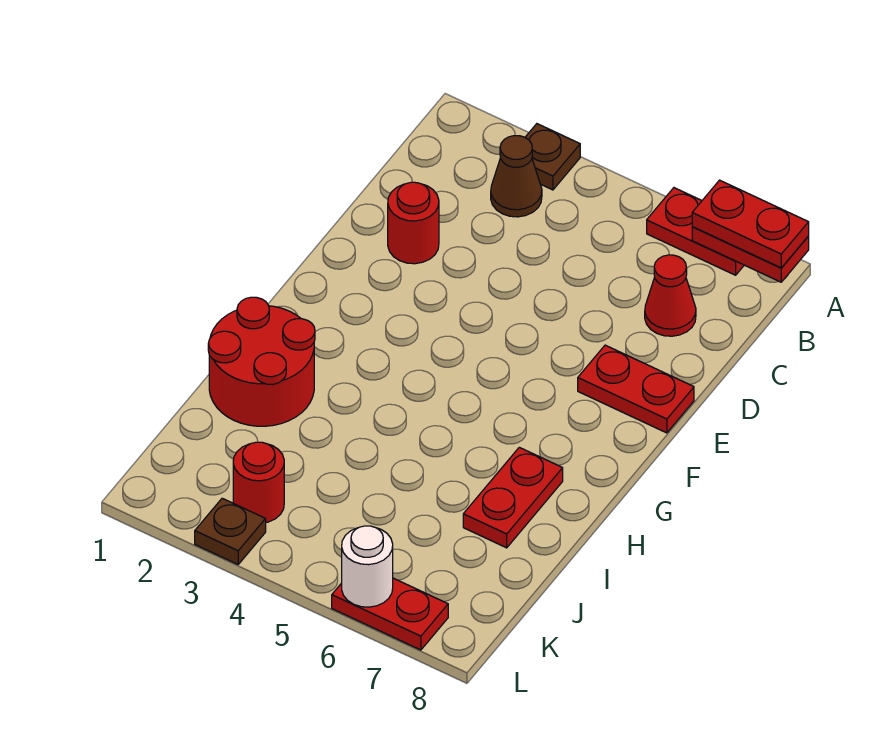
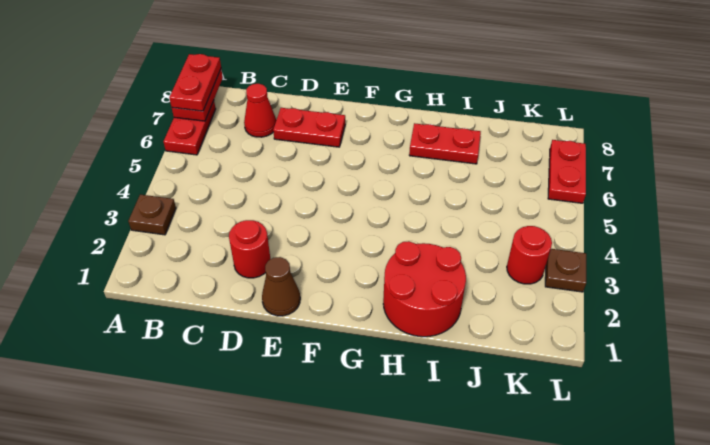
brown 1x1 cone [491,136,542,217] -> brown 1x1 cone moved to [262,257,300,316]
red 1x2 plate [578,345,694,433] -> red 1x2 plate turned to [273,108,345,147]
white 1x1 round brick [342,526,393,607] -> none

